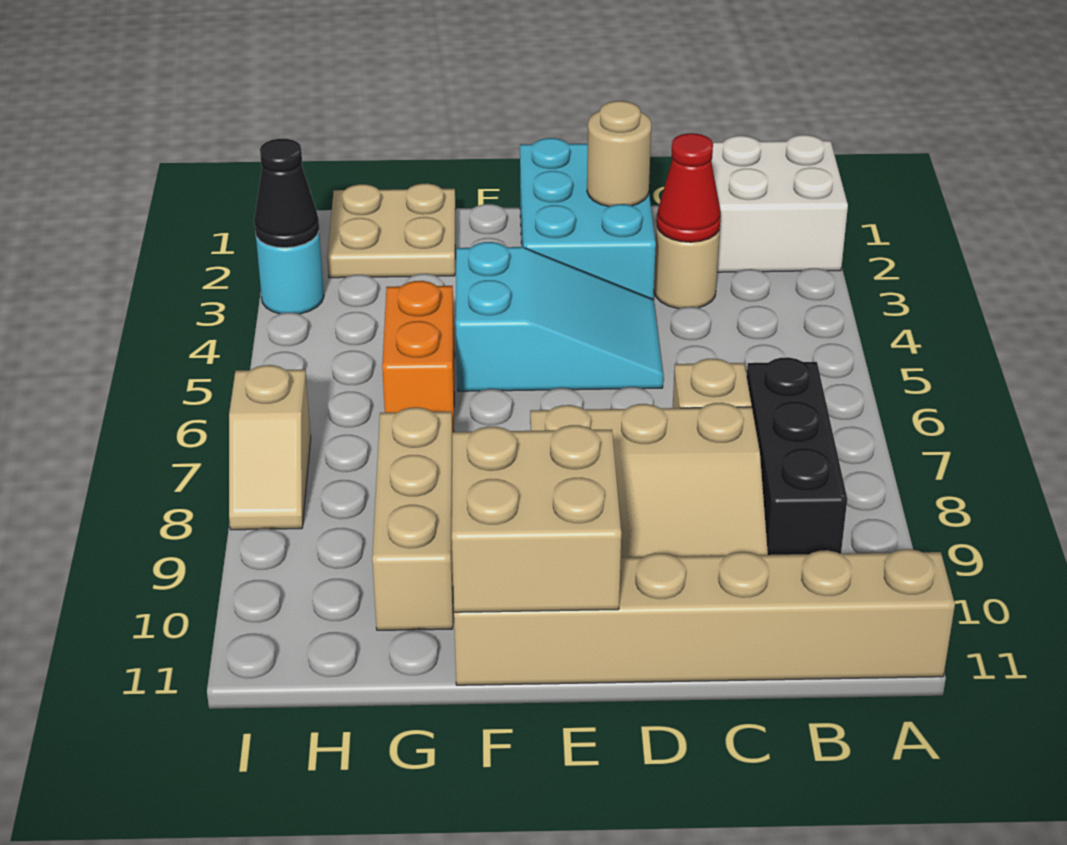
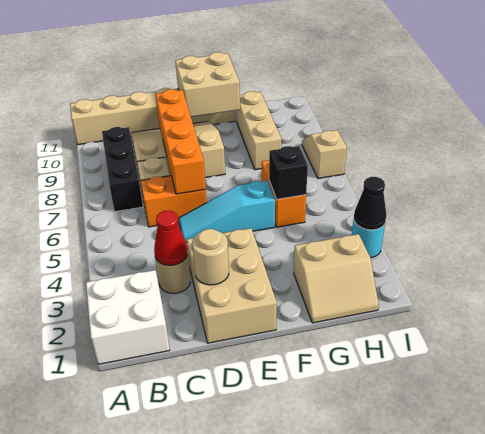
none -> orange 1x2 brick [141,176,207,227]
cyan 2x3 brick [520,138,656,299] -> tan 2x3 brick [187,228,277,343]
cyan 2x3 slope [456,242,663,391] -> cyan 1x3 slope [179,181,275,243]
none -> orange 1x4 brick [155,89,206,194]
tan 2x2 plate [327,183,456,278] -> tan 2x2 slope [294,234,379,323]
none -> black 1x1 brick [269,146,308,199]

